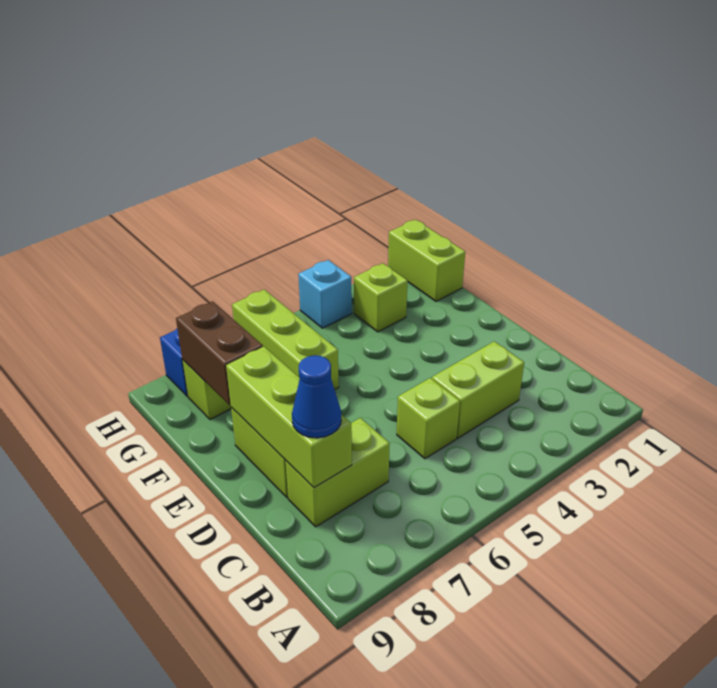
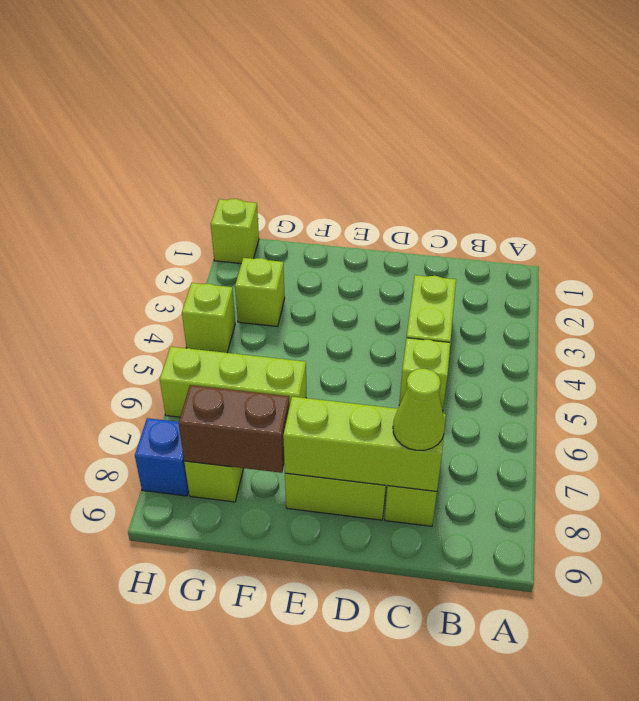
blue 1x1 cone [292,355,341,438] -> lime 1x1 cone [393,369,445,450]
lime 1x2 brick [388,220,465,301] -> lime 1x1 brick [211,199,259,263]
cyan 1x1 brick [298,260,352,328] -> lime 1x1 brick [182,283,235,353]

